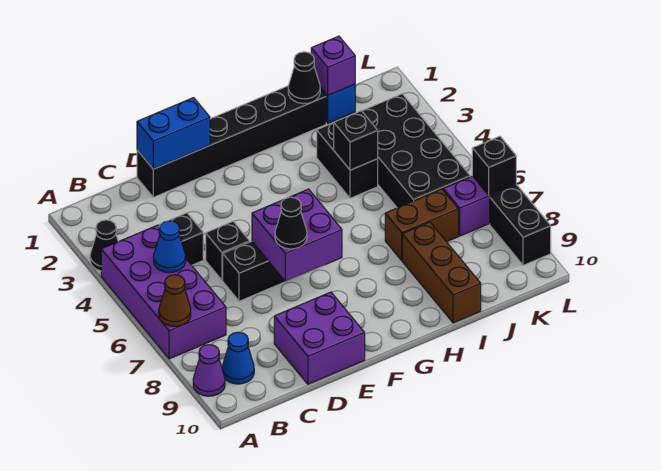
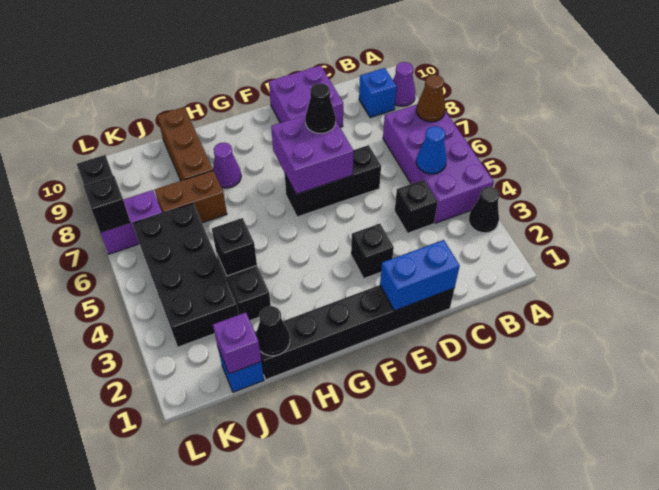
blue 1x1 cone [222,332,254,384] -> blue 1x1 brick [359,68,397,118]
black 1x1 brick [206,221,250,280] -> black 1x1 brick moved to [351,224,394,278]
none -> purple 1x1 cone [213,143,241,188]

